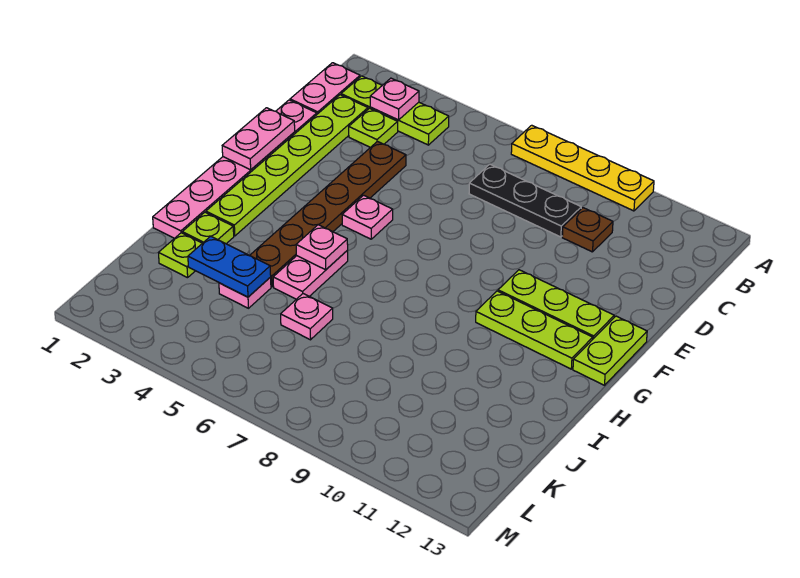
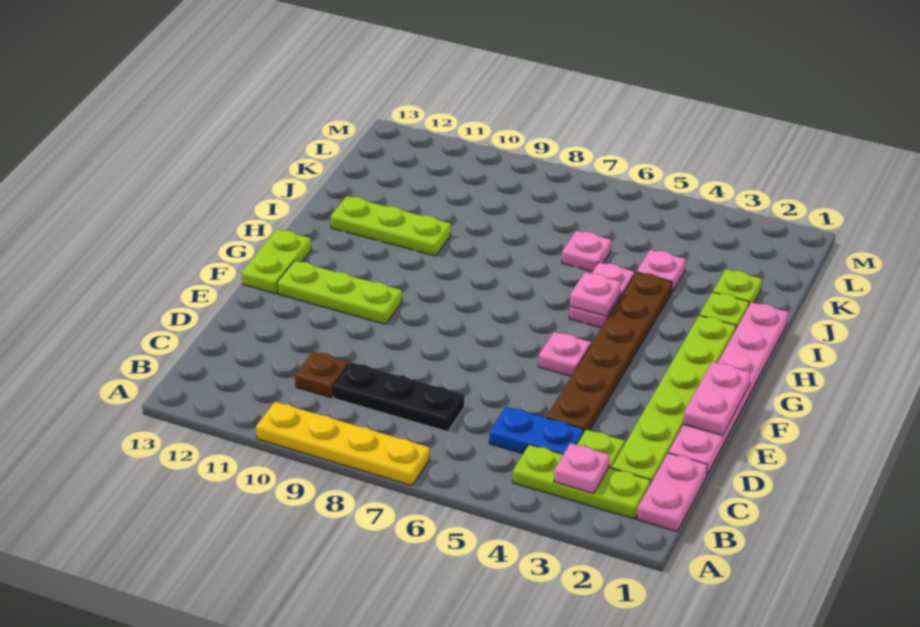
lime 1x3 plate [476,291,593,369] -> lime 1x3 plate moved to [330,196,451,256]
blue 1x2 plate [188,236,271,297] -> blue 1x2 plate moved to [489,407,584,454]

